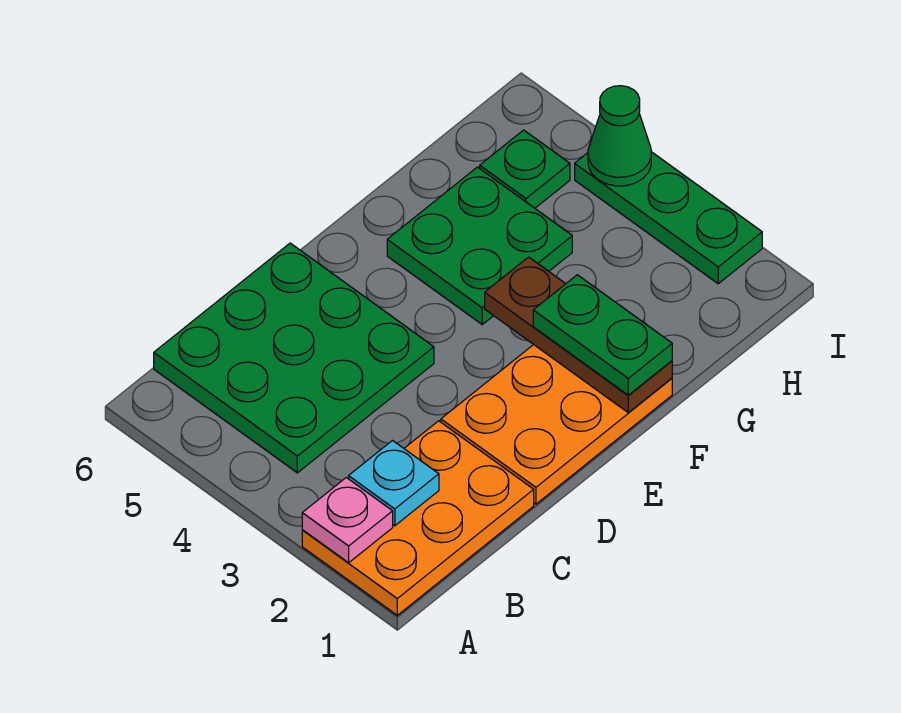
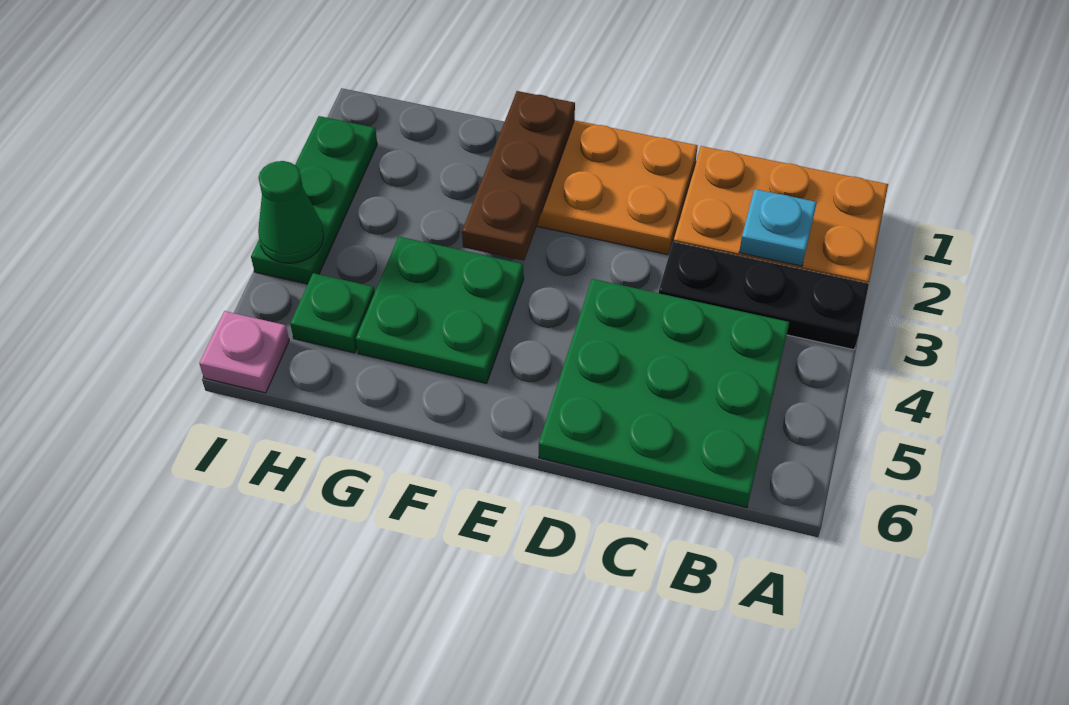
pink 1x1 plate [302,478,393,563] -> pink 1x1 plate moved to [199,311,289,393]
none -> black 1x3 plate [658,242,869,350]
green 1x2 plate [533,275,672,395] -> none

